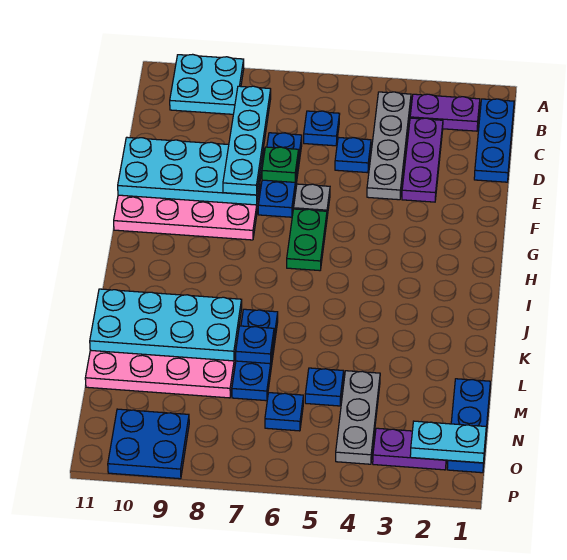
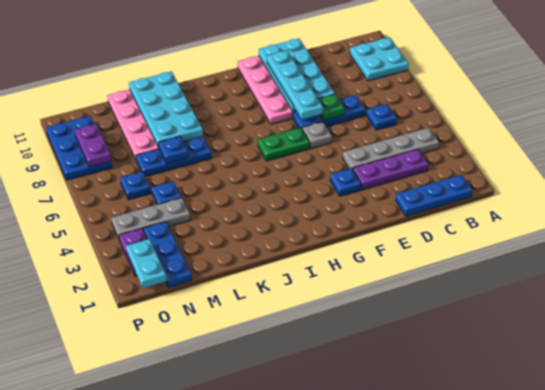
purple 1x2 plate [410,94,480,131] -> purple 1x2 plate moved to [75,124,111,167]
cyan 1x4 plate [223,86,271,195] -> cyan 1x4 plate turned to [267,50,323,119]
blue 1x1 plate [335,137,371,173] -> blue 1x1 plate moved to [330,168,361,196]
blue 1x3 plate [447,379,490,473] -> blue 1x3 plate turned to [143,222,192,288]
blue 2x2 plate [108,409,189,479] -> blue 2x3 plate [46,116,112,180]

